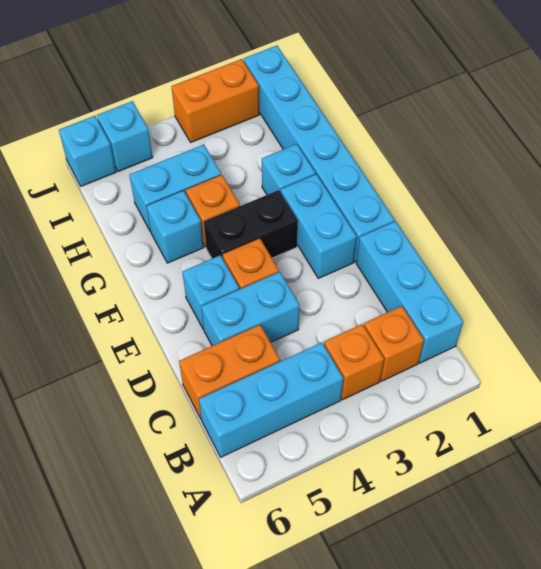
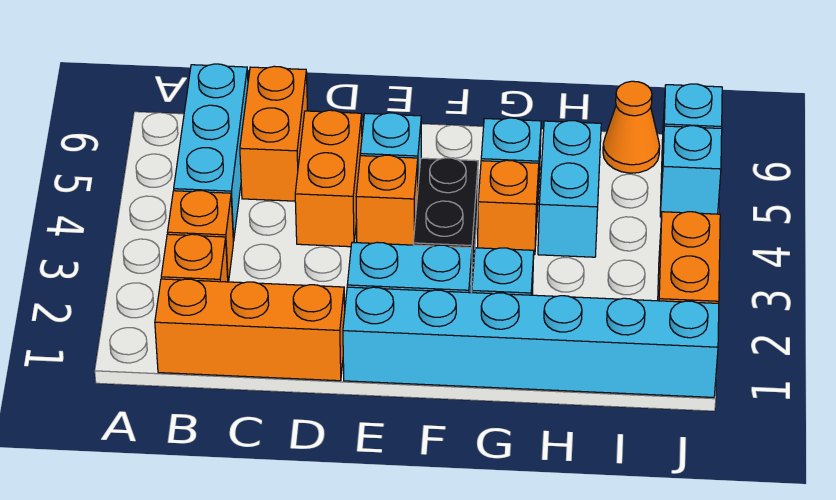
cyan 1x3 brick [356,221,463,363] -> orange 1x3 brick [155,279,345,381]
cyan 1x2 brick [201,272,300,346] -> orange 1x2 brick [295,110,362,247]
none -> orange 1x1 cone [603,81,660,173]

